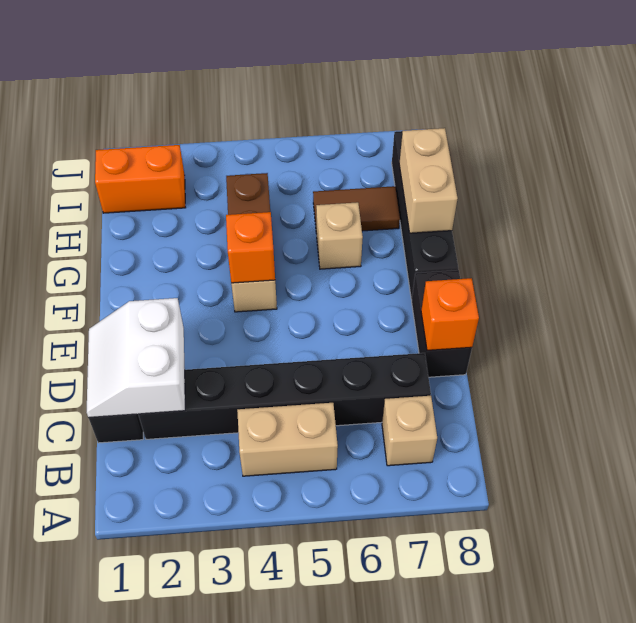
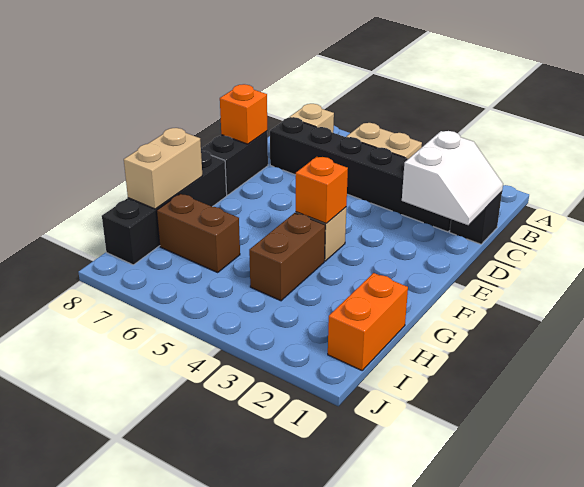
tan 1x1 brick [316,202,363,269] -> none
brown 1x2 tile [313,186,400,234] -> brown 1x2 brick [157,194,240,272]
orange 1x2 brick [95,145,185,213] -> orange 1x2 brick turned to [328,273,408,370]

